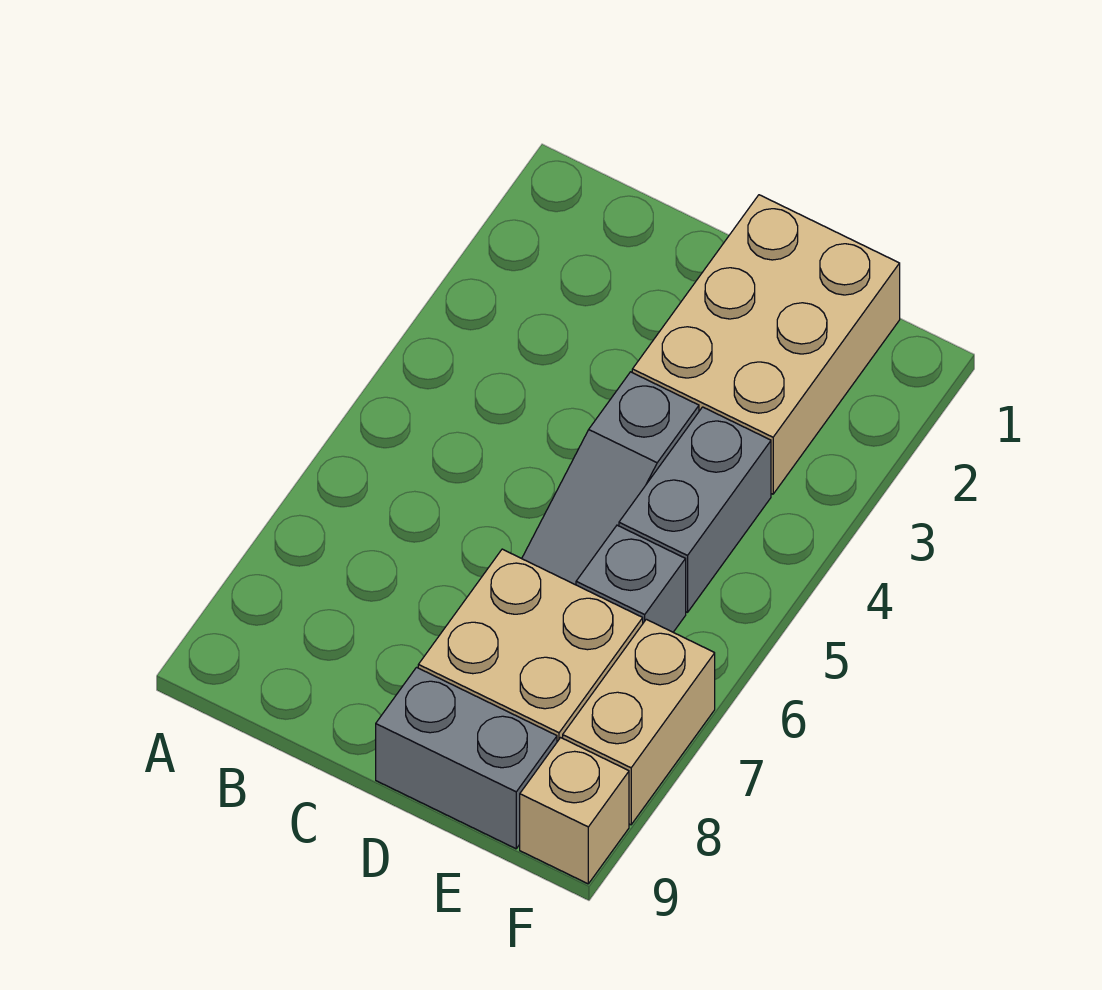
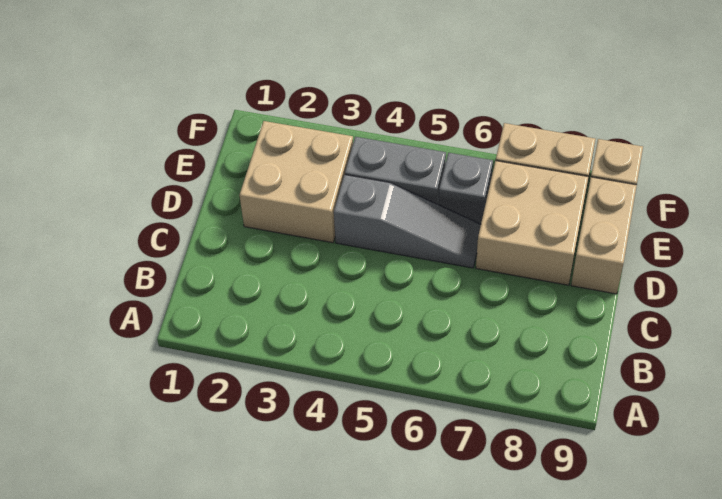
tan 2x3 brick [632,195,900,494] -> tan 2x2 brick [239,121,353,243]
grey 1x2 brick [376,667,557,849] -> tan 1x2 brick [571,177,637,294]

